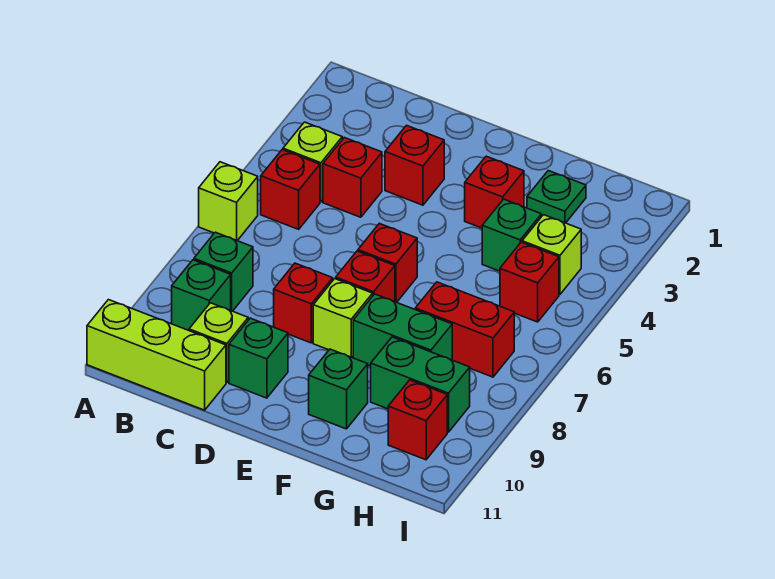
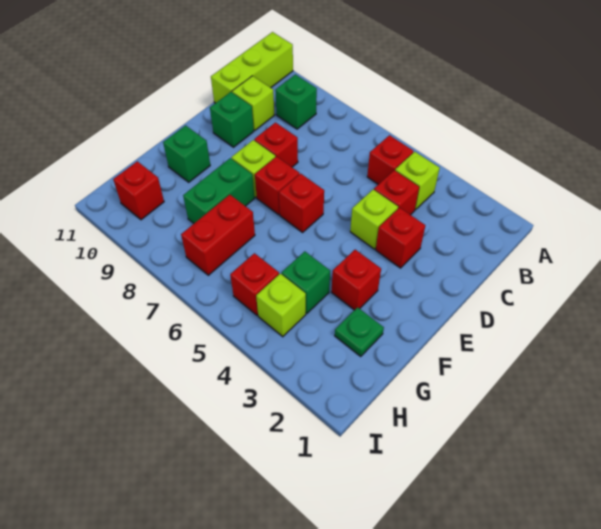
lime 1x1 brick [199,162,258,241] -> lime 1x1 brick moved to [350,190,398,249]
green 1x1 brick [194,232,253,311] -> none
green 1x2 brick [371,337,470,432] -> none

